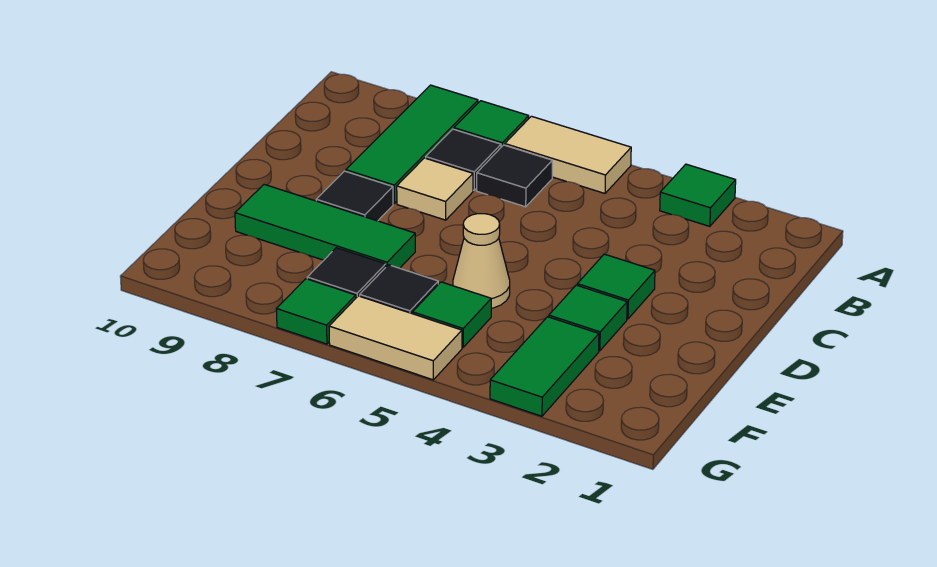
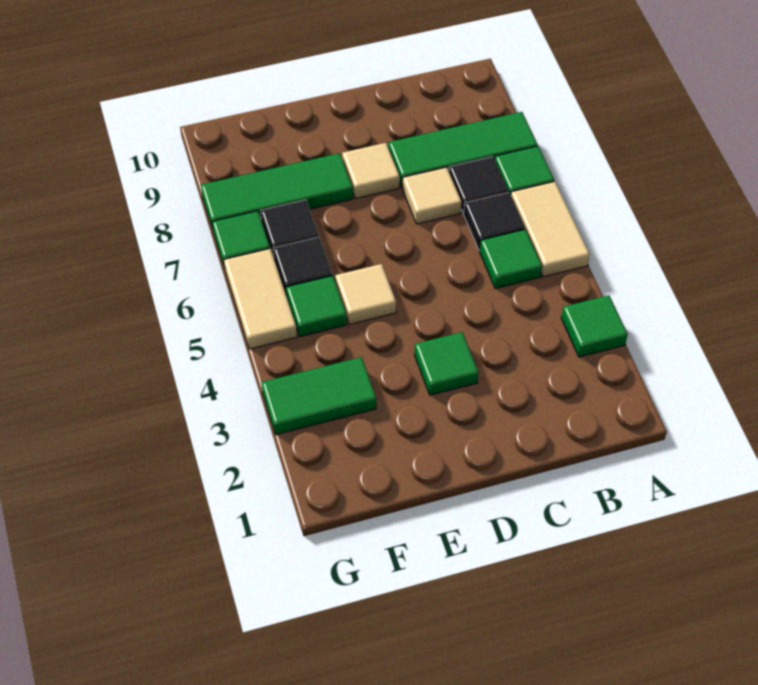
black 1x1 tile [316,171,393,221] -> tan 1x1 tile [342,143,400,199]
green 1x1 tile [549,285,627,351] -> green 1x1 tile moved to [480,229,542,289]
tan 1x1 cone [453,214,510,308] -> tan 1x1 tile [335,264,396,325]
green 1x3 tile [235,184,415,268] -> green 1x3 tile turned to [201,153,353,229]

